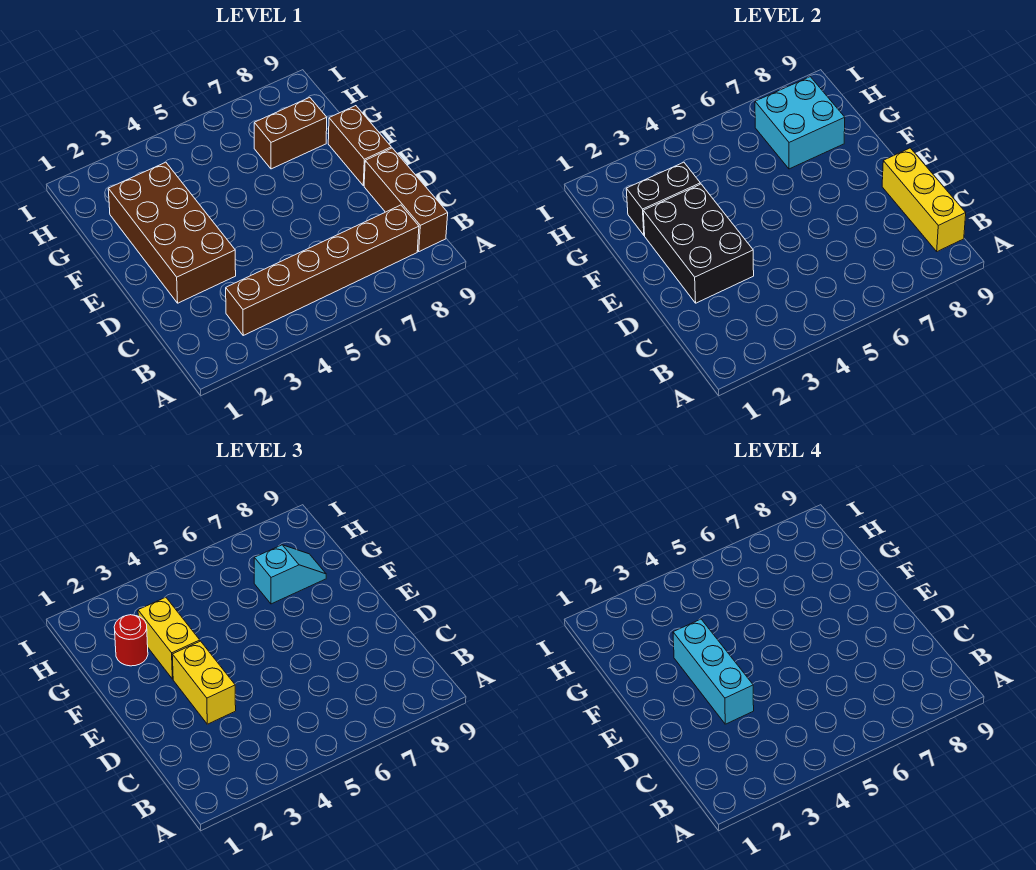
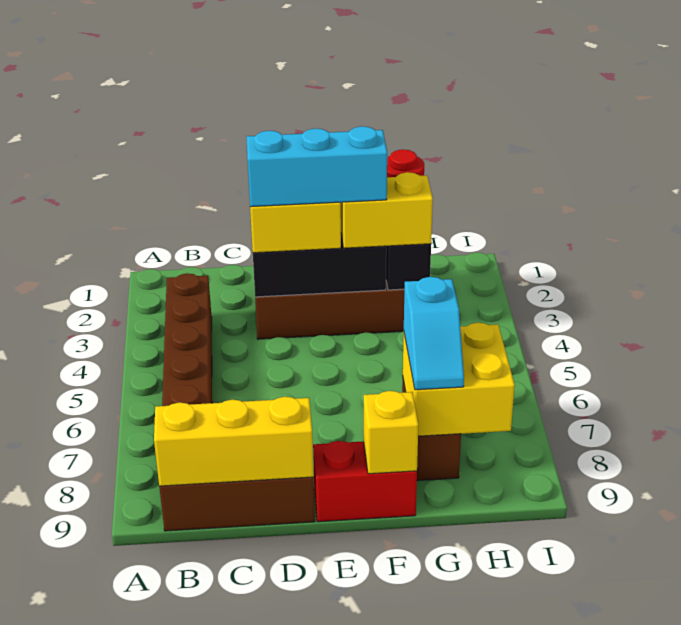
brown 1x2 brick [328,106,391,186] -> red 1x2 brick [313,441,417,522]
none -> yellow 1x1 brick [364,391,418,474]
cyan 2x2 brick [755,77,845,169] -> yellow 2x2 brick [403,323,515,436]

